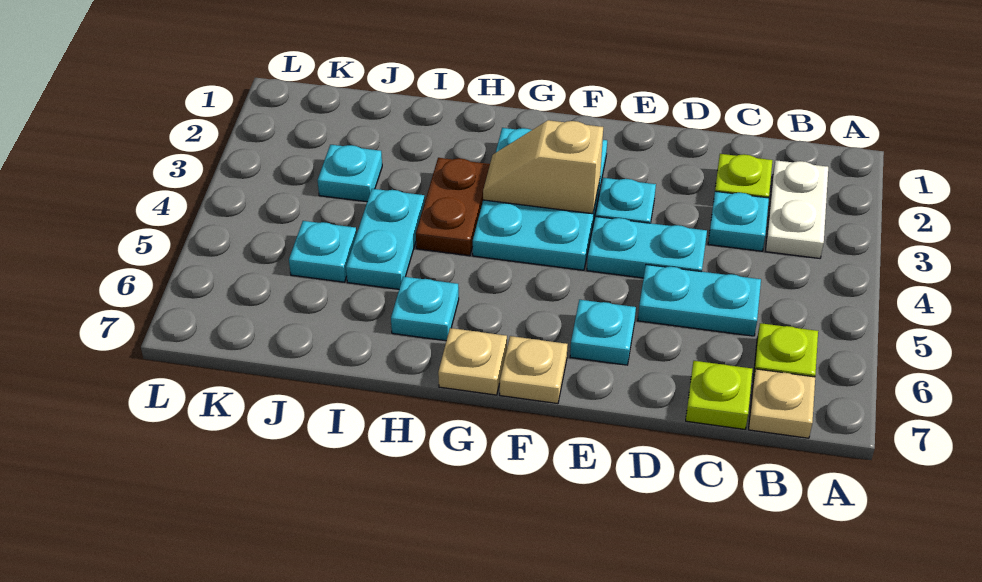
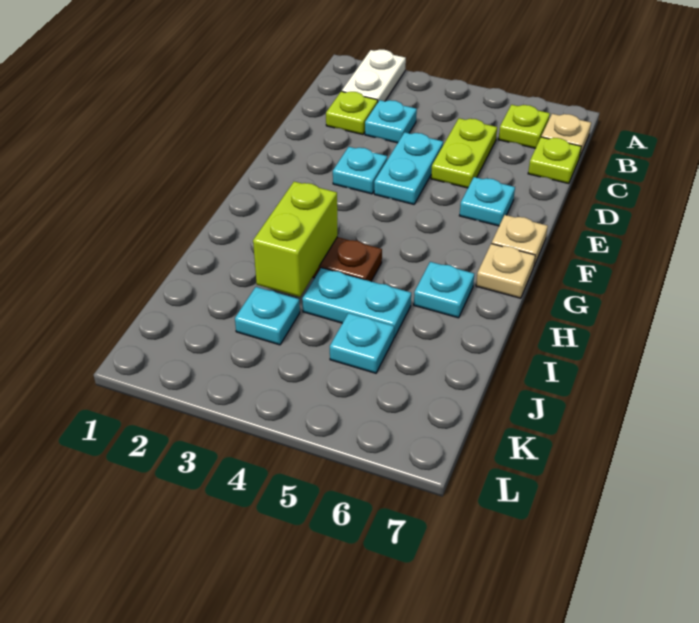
white 1x2 plate [766,160,828,258] -> white 1x2 plate turned to [342,50,406,101]
cyan 1x2 plate [638,265,761,336] -> lime 1x2 plate [431,118,497,188]
cyan 2x3 plate [473,128,607,270] -> none
tan 1x2 slope [483,120,603,214] -> none
none -> lime 1x2 brick [253,182,337,297]

